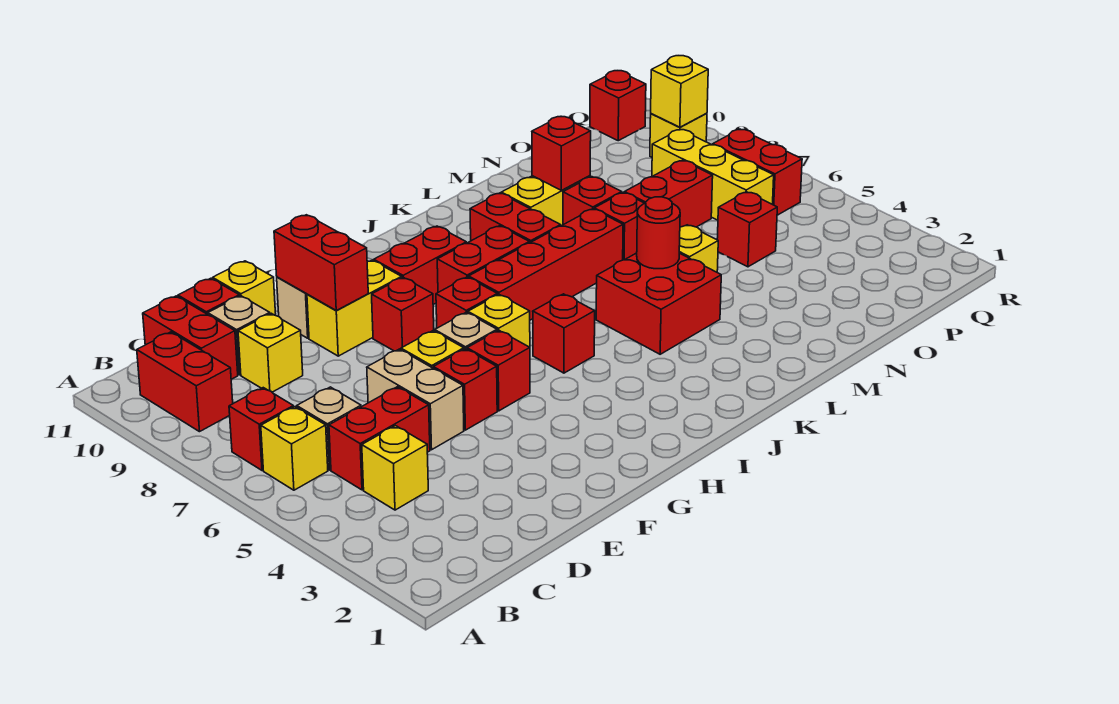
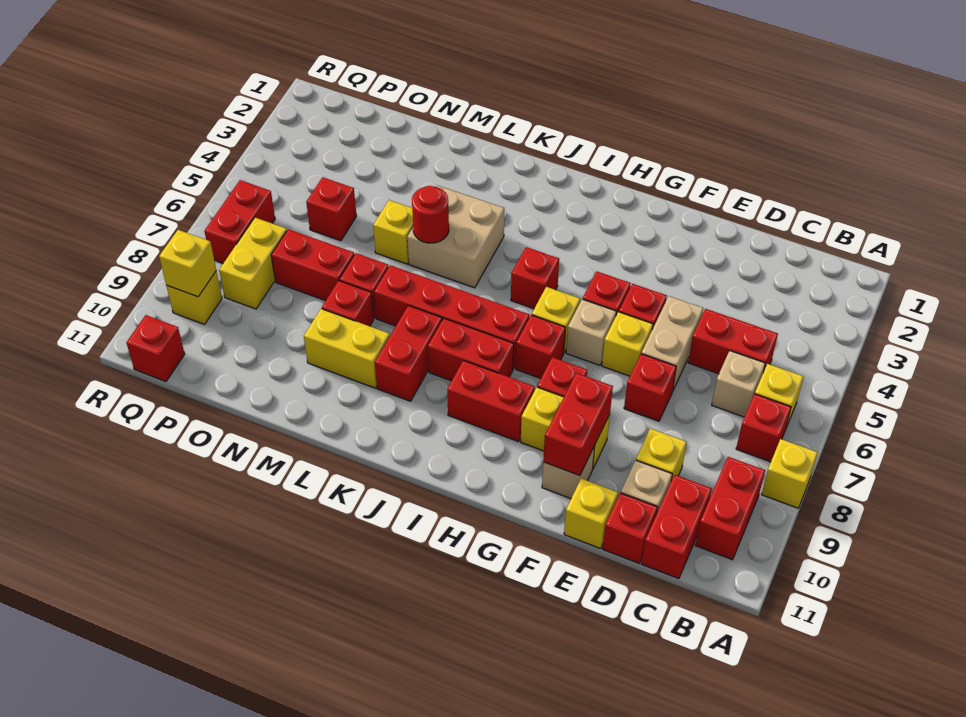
yellow 1x1 brick [362,426,428,510] -> yellow 1x1 brick moved to [761,439,818,508]
red 2x2 brick [596,253,721,354] -> tan 2x2 brick [407,186,504,288]
red 1x1 brick [532,117,591,190] -> red 1x1 brick moved to [624,354,676,421]
yellow 1x3 brick [652,130,774,220] -> yellow 1x2 brick [219,218,287,309]

